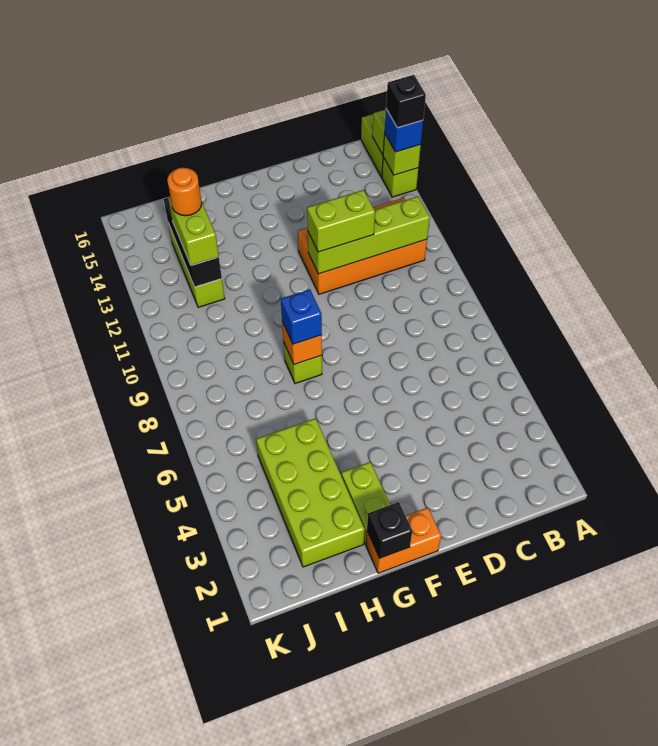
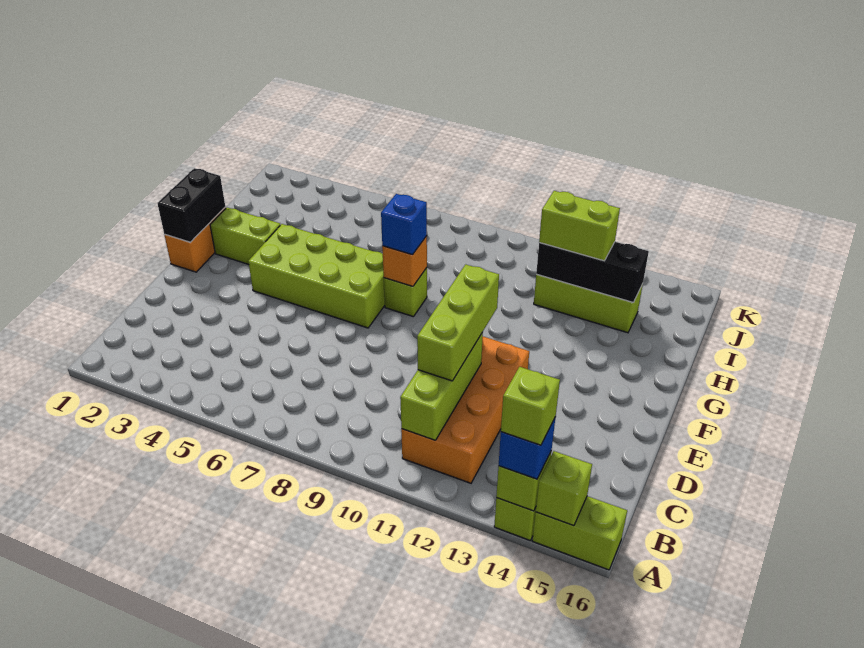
black 1x1 brick [386,75,426,128] -> lime 1x1 brick [501,367,560,445]
lime 1x4 brick [308,196,430,274] -> lime 1x3 brick [400,332,483,440]
lime 1x2 brick [307,190,375,252] -> lime 1x3 brick [417,264,499,381]
black 1x1 brick [367,502,412,558] -> black 1x2 brick [157,168,225,242]
lime 2x4 brick [256,418,365,567] -> lime 2x4 brick moved to [248,224,385,328]
orange 1x1 round brick [167,168,202,216] -> none

